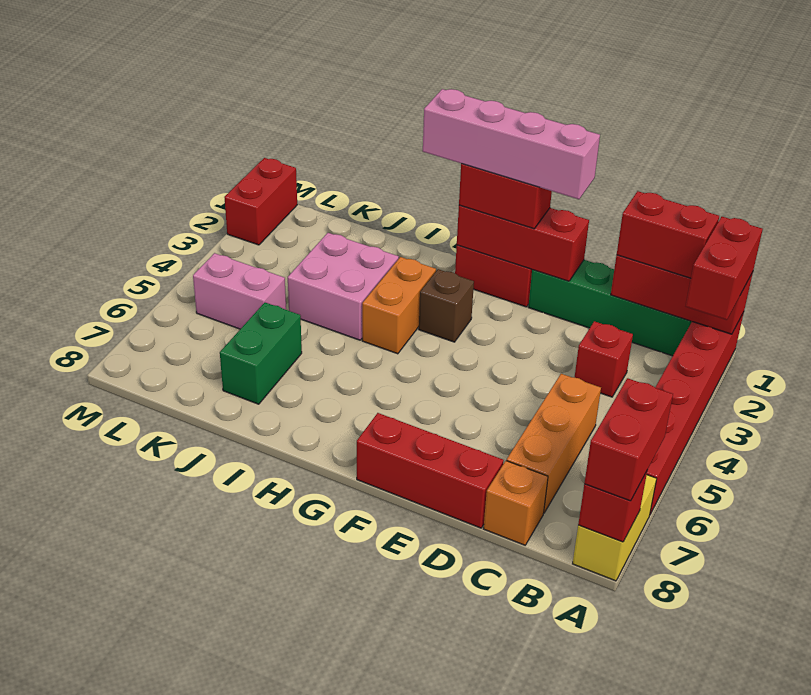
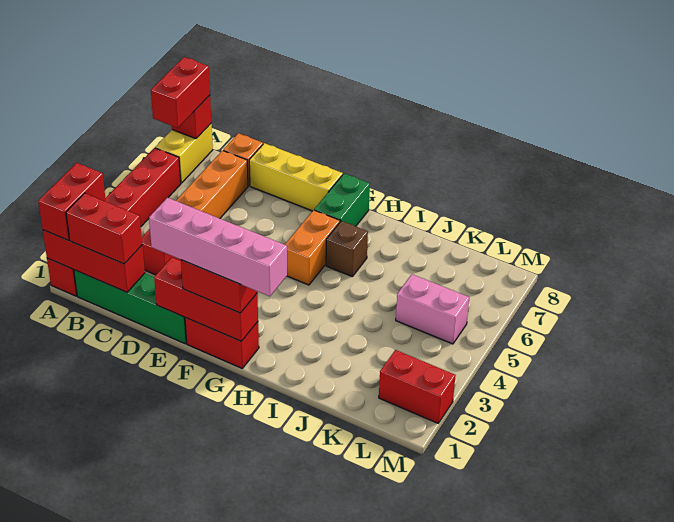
red 1x3 brick [357,413,504,528] -> yellow 1x3 brick [249,143,343,211]
brown 1x1 brick [419,269,474,342] -> brown 1x1 brick moved to [326,221,368,277]
orange 1x2 brick [362,257,436,354] -> orange 1x2 brick moved to [285,210,340,285]
pink 2x2 brick [288,233,399,340] -> none
green 1x2 brick [220,303,302,404] -> green 1x2 brick moved to [314,174,370,226]
red 1x2 brick [224,158,297,245] -> red 1x2 brick turned to [379,350,456,423]

